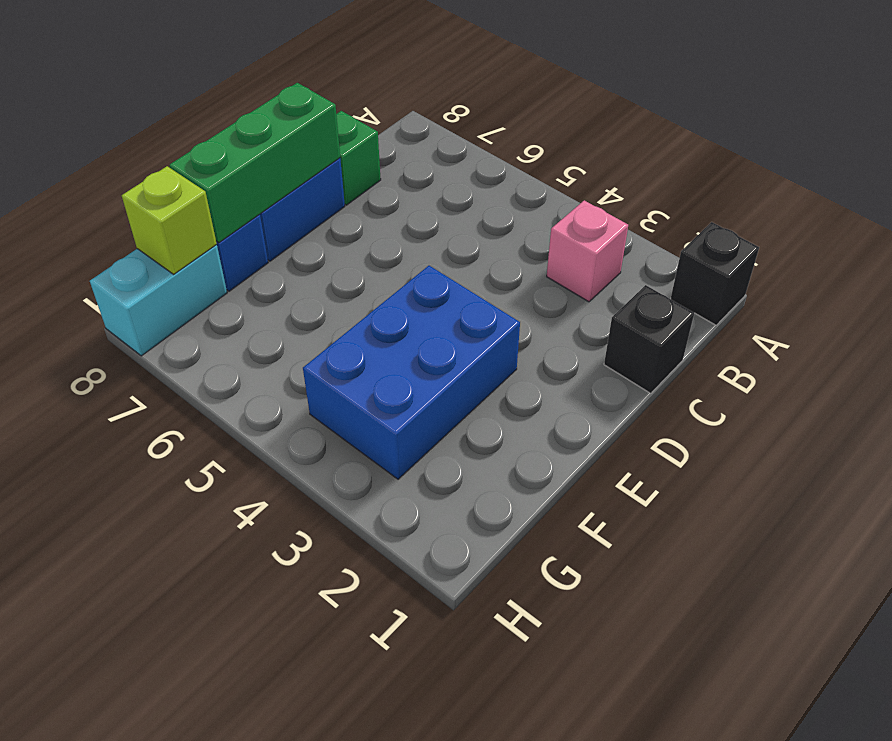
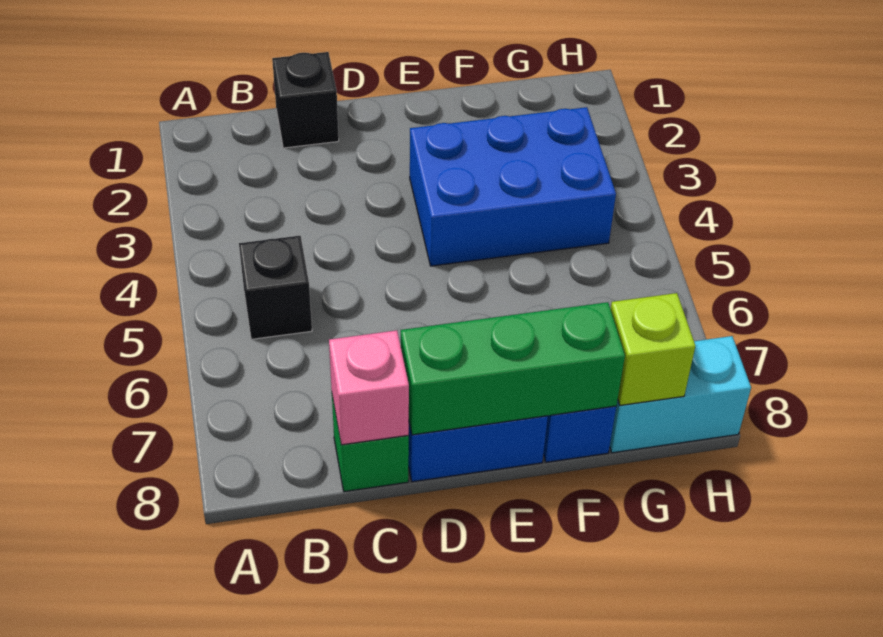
black 1x1 brick [671,222,759,325] -> black 1x1 brick moved to [239,236,312,339]
pink 1x1 brick [547,200,628,302] -> pink 1x1 brick moved to [329,330,409,445]

